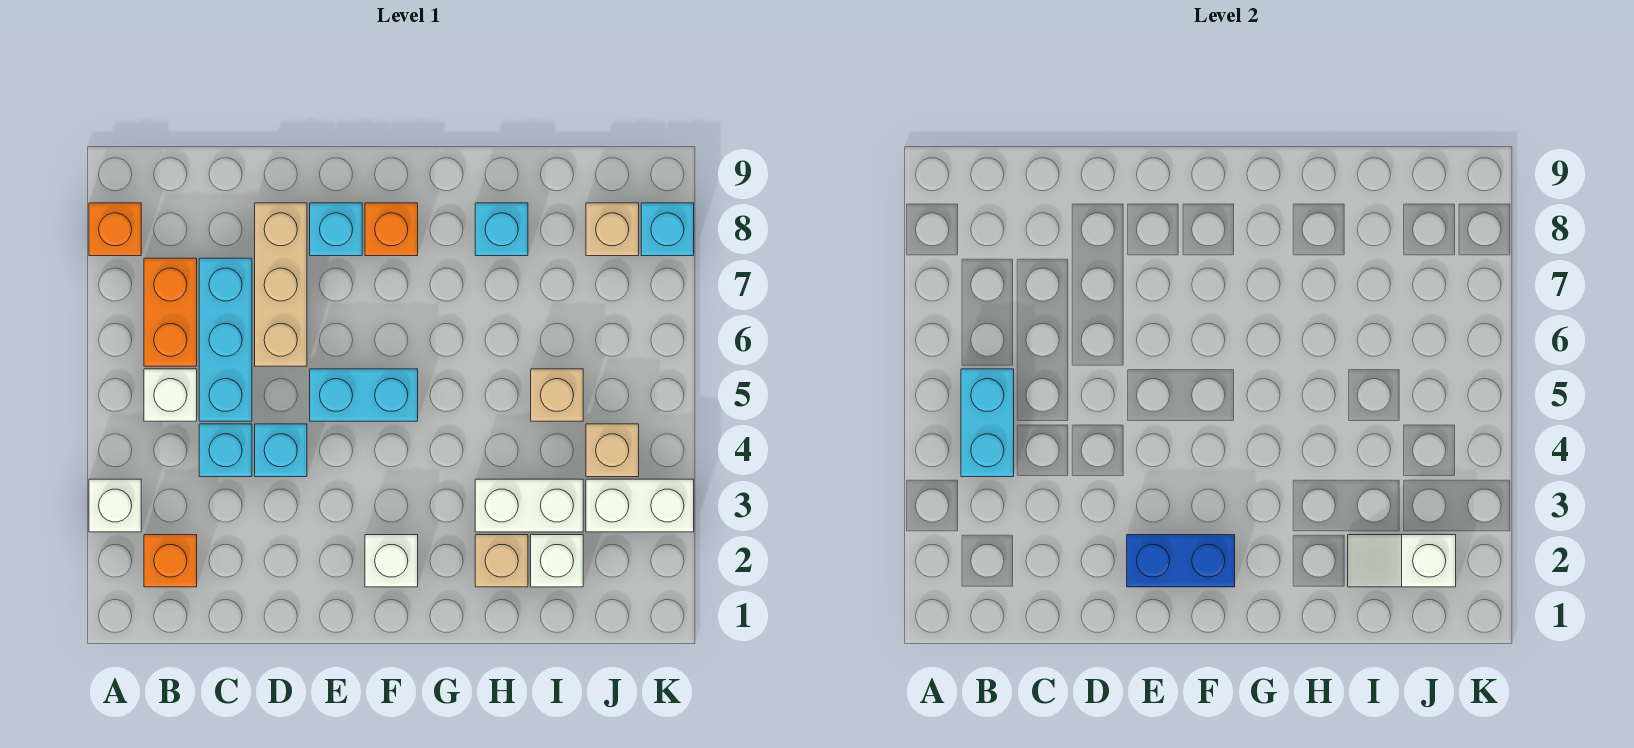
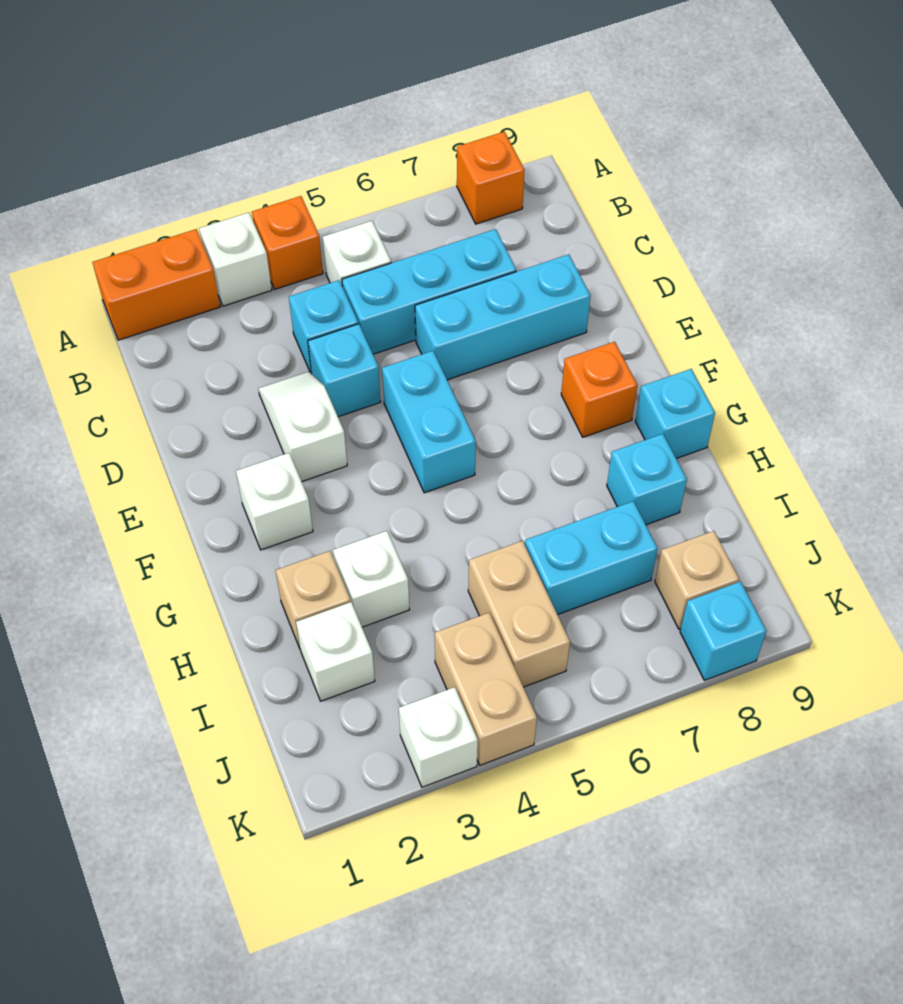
orange 1x1 brick [144,535,197,587] -> orange 1x1 brick moved to [252,196,323,289]
cyan 1x2 brick [961,369,1014,477] -> cyan 1x2 brick moved to [525,501,658,615]
orange 1x2 brick [144,258,197,366] -> orange 1x2 brick moved to [92,229,220,340]
tan 1x3 brick [255,203,307,366] -> cyan 1x3 brick [415,254,590,380]
blue 1x2 brick [1127,535,1235,587] -> none
cyan 1x1 brick [310,203,362,256] -> cyan 1x1 brick moved to [636,369,715,458]
white 1x2 brick [475,479,583,532] -> white 1x1 brick [333,531,409,627]
white 1x2 slope [1348,535,1456,587] -> white 1x2 slope moved to [259,372,347,482]
tan 1x1 brick [531,369,583,421] -> tan 1x2 brick [468,541,570,687]
white 1x2 brick [586,479,694,532] -> white 1x1 brick [399,687,478,787]
tan 1x1 brick [586,424,639,477] -> tan 1x2 brick [435,613,537,765]

